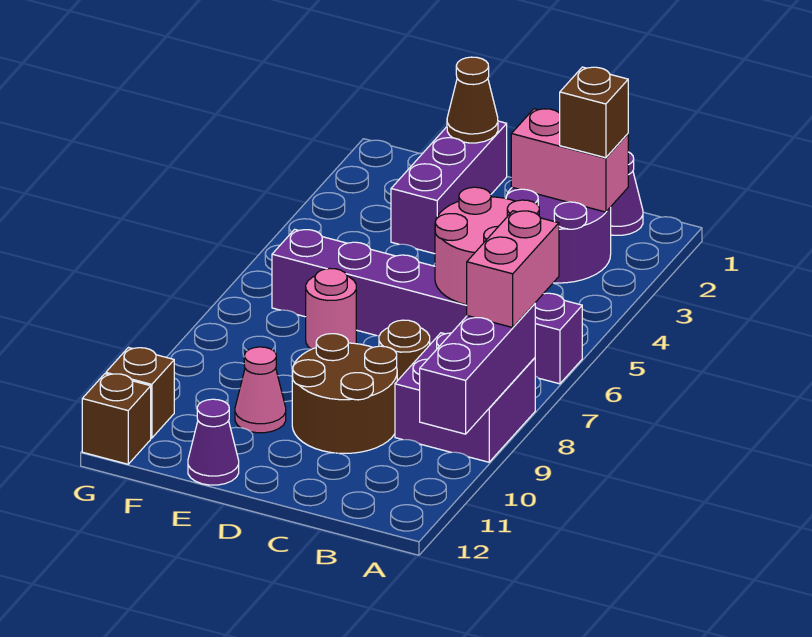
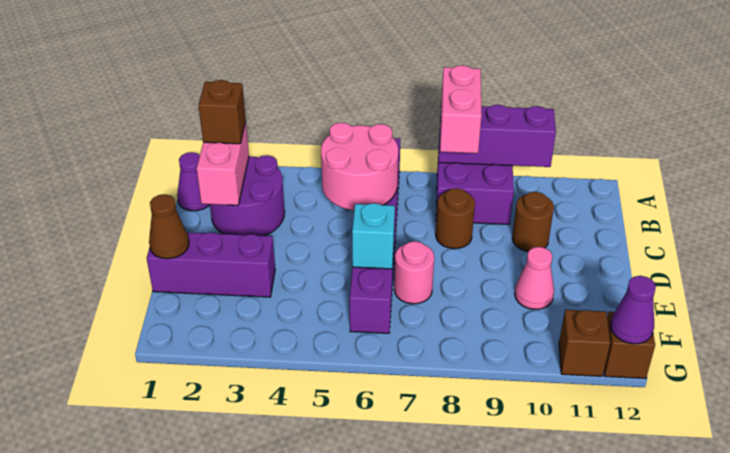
pink 1x2 brick [467,211,559,327] -> pink 1x2 brick turned to [440,65,482,153]
brown 2x2 round brick [292,334,397,453] -> brown 1x1 round brick [512,192,554,252]
none -> cyan 1x1 brick [352,203,395,269]
purple 1x1 cone [188,399,239,485] -> purple 1x1 cone moved to [611,276,656,344]

